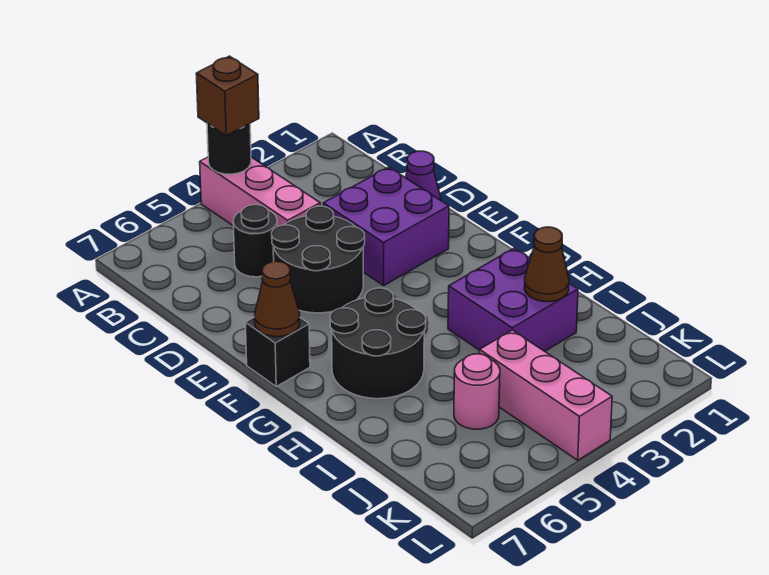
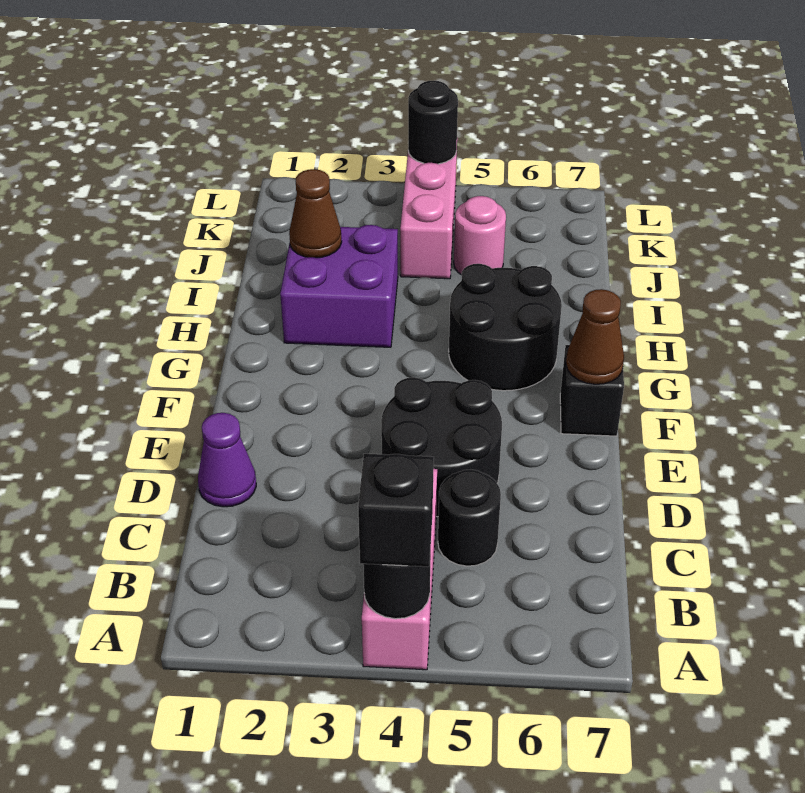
brown 1x1 brick [196,56,259,135] -> black 1x1 brick [358,454,434,567]
purple 2x2 brick [323,167,449,286] -> none
none -> black 1x1 round brick [408,81,458,164]

